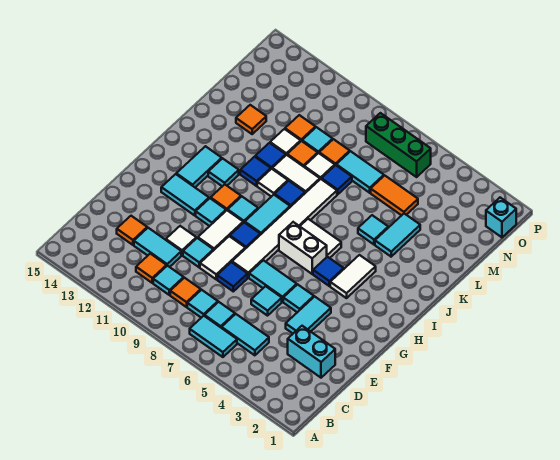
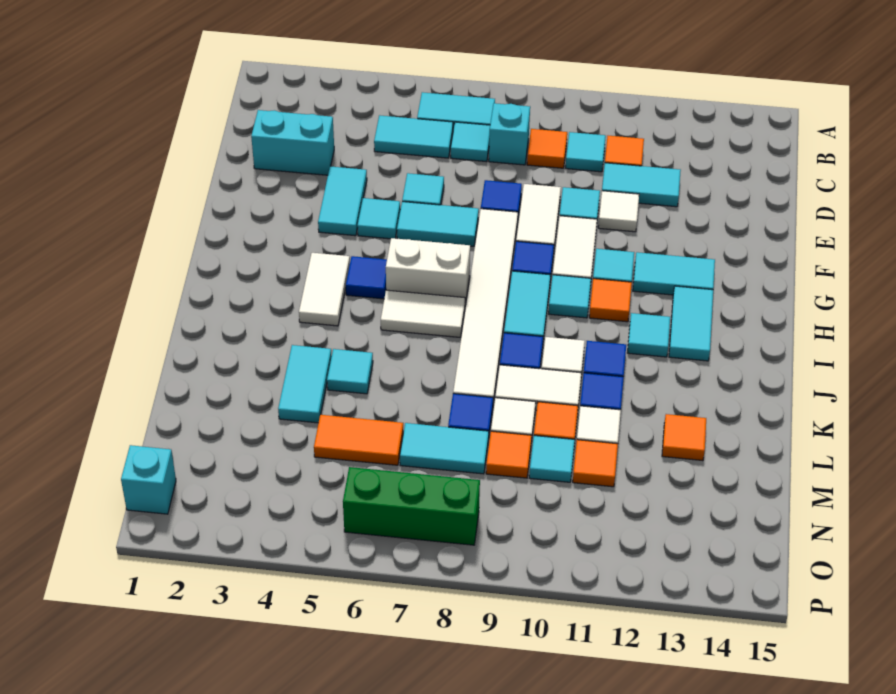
cyan 1x1 tile [187,290,218,318] -> cyan 1x1 brick [489,103,530,165]
orange 1x1 tile [117,216,147,245] -> none

